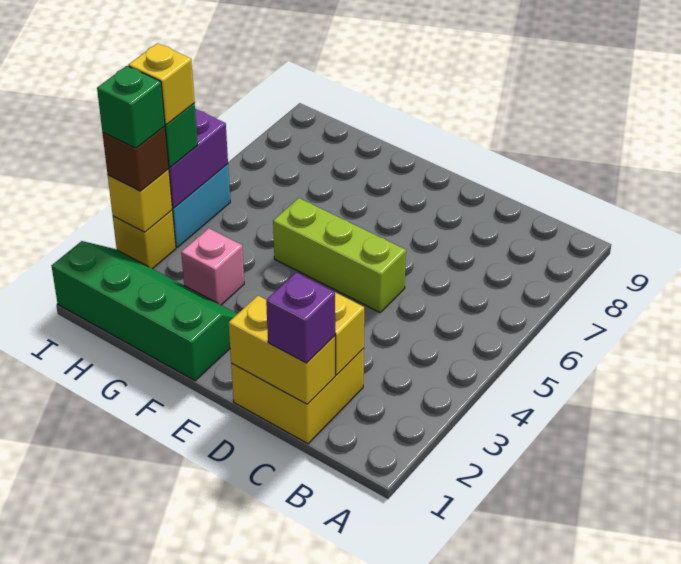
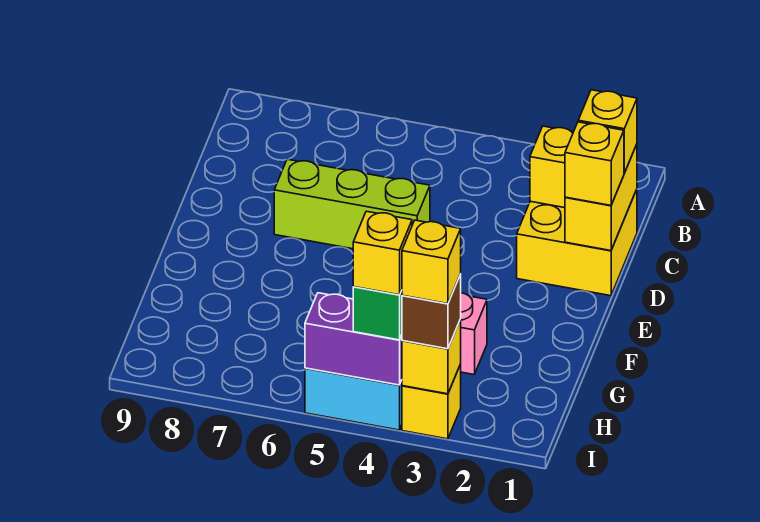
purple 1x1 brick [266,273,335,363] -> yellow 1x1 brick [578,90,637,173]
none -> yellow 1x1 brick [565,122,624,205]
lime 1x3 brick [273,198,406,312] -> lime 1x3 brick turned to [274,159,430,249]
green 2x4 slope [52,241,237,381] -> none
green 1x1 brick [97,66,165,148] -> yellow 1x1 brick [402,220,461,304]

